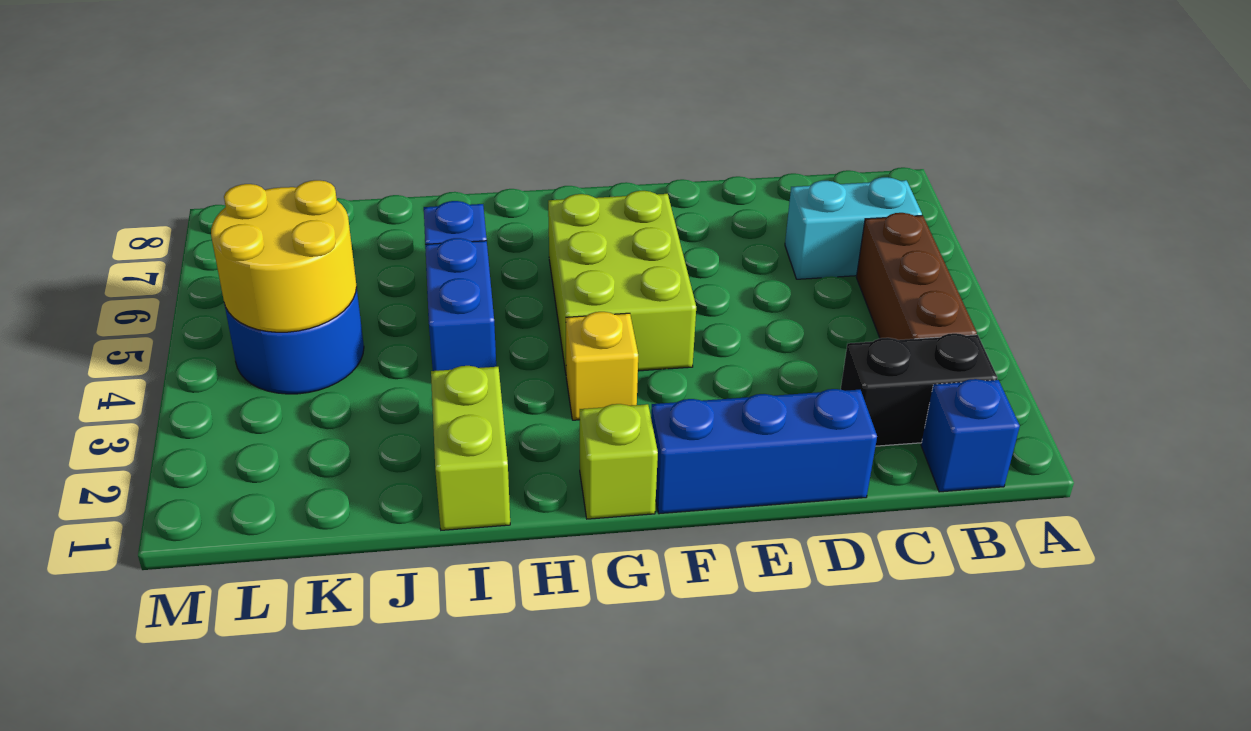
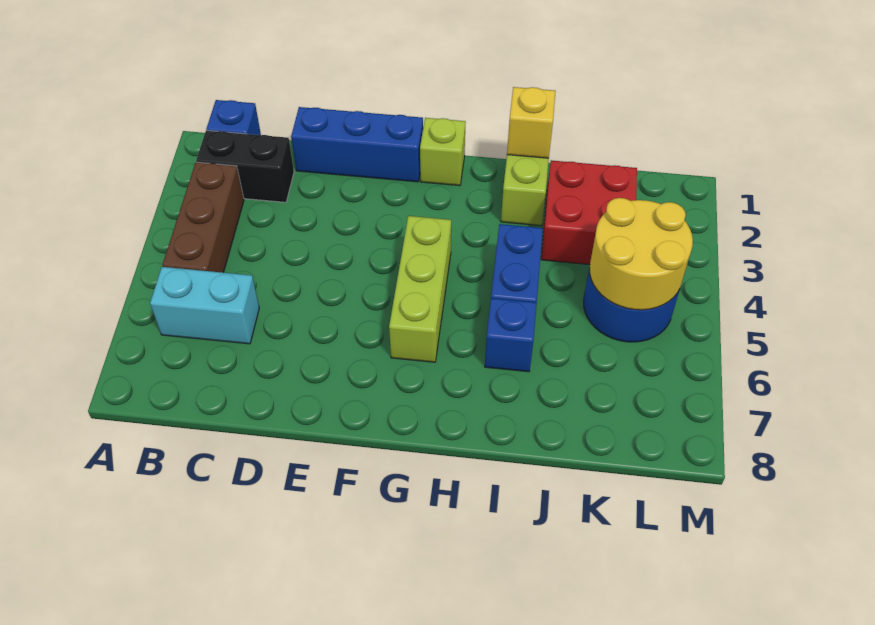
lime 2x3 brick [548,191,696,373] -> lime 1x3 brick [389,216,451,362]
yellow 1x1 brick [566,312,638,420] -> yellow 1x1 brick moved to [507,87,556,158]
none -> red 2x2 brick [541,160,637,265]

